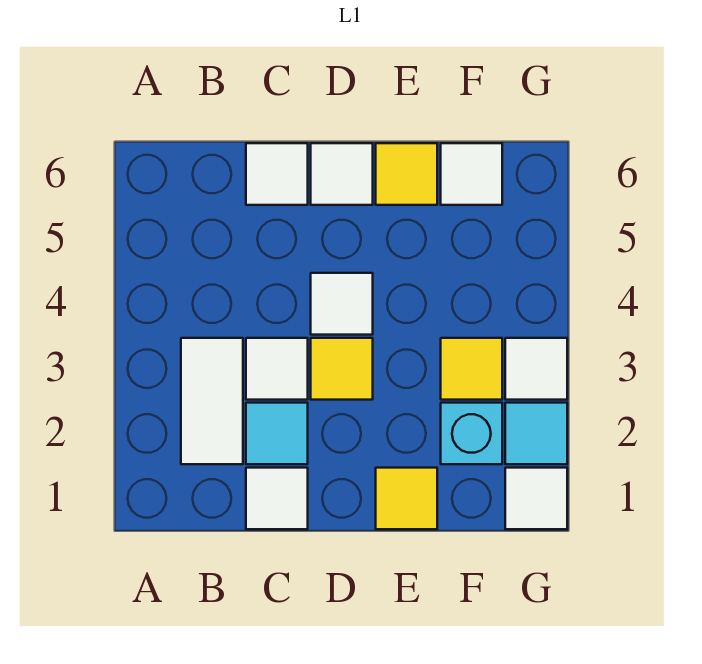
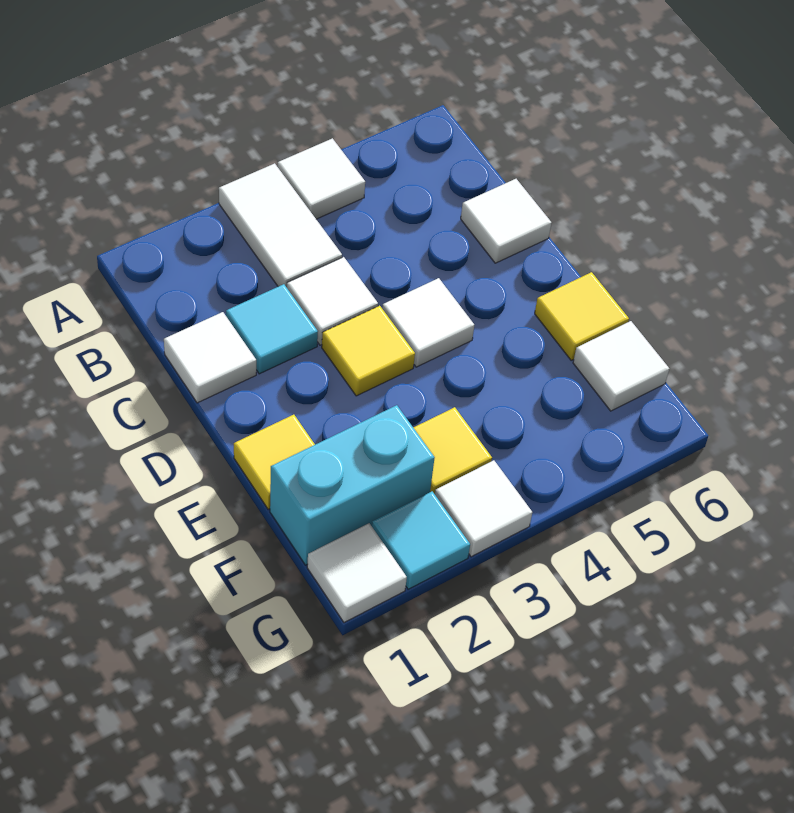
white 1x2 tile [181,338,243,464] -> white 1x2 tile turned to [219,163,342,287]
white 1x1 tile [311,143,373,205] -> white 1x1 tile moved to [278,138,365,219]
cyan 1x1 brick [441,403,502,464] -> cyan 1x2 brick [270,405,435,565]

